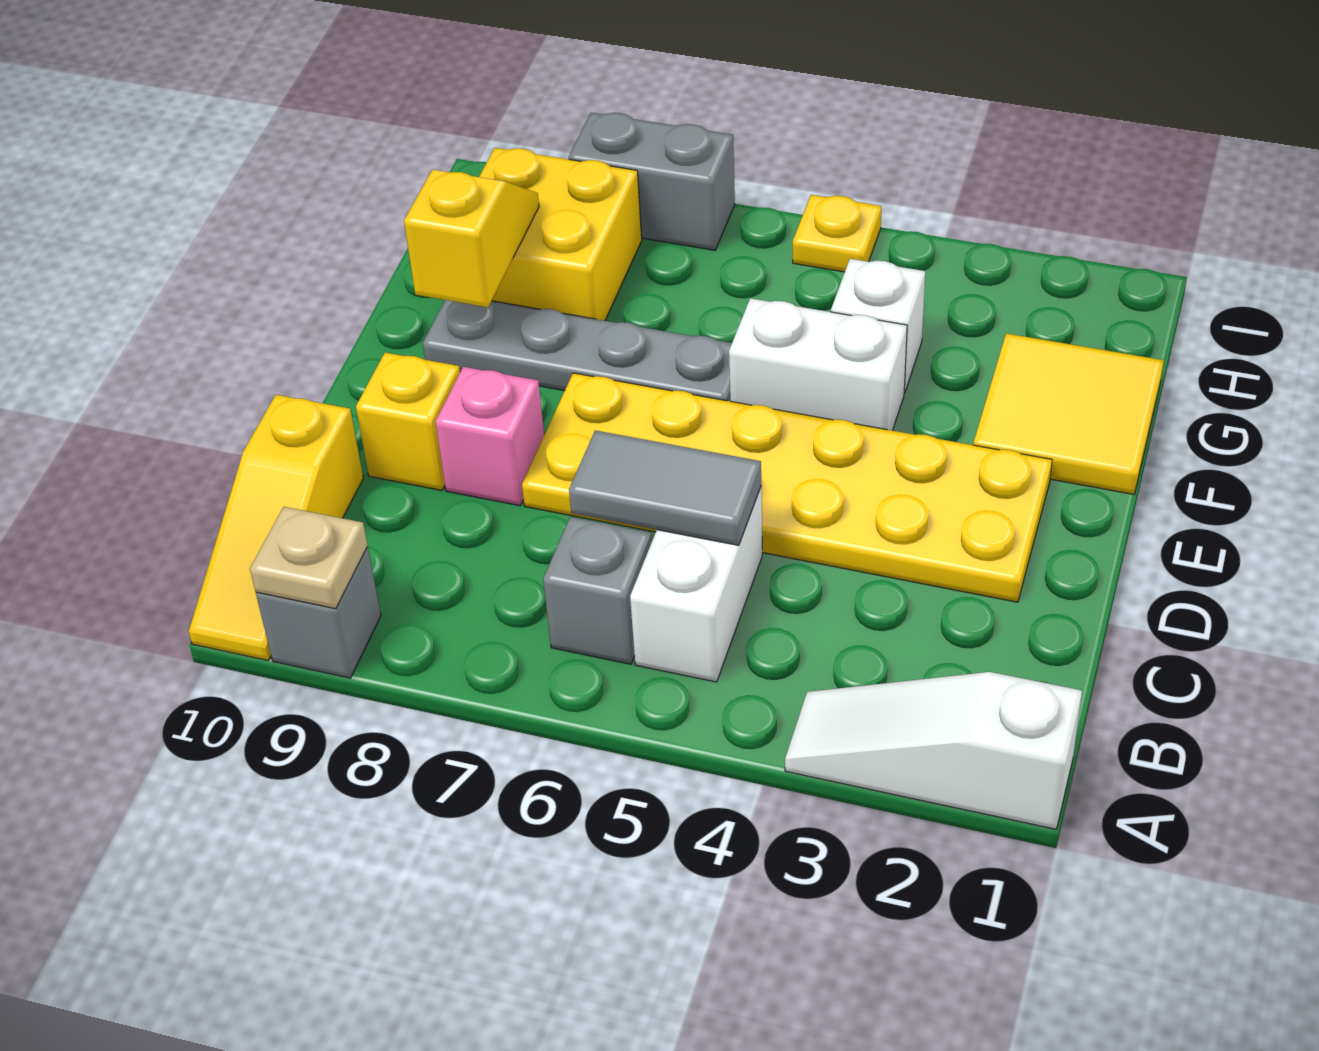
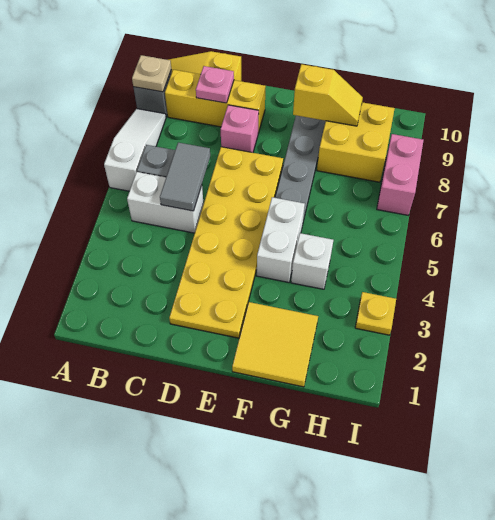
white 1x3 slope [785,672,1082,829] -> white 1x3 slope moved to [104,109,166,191]
none -> pink 1x1 plate [196,66,234,103]
yellow 1x1 brick [356,353,460,490] -> yellow 1x3 brick [165,70,266,133]
yellow 1x1 plate [793,195,881,272] -> yellow 1x1 plate moved to [355,292,396,335]
grey 1x2 brick [569,113,735,250] -> pink 1x2 brick [377,134,424,215]

